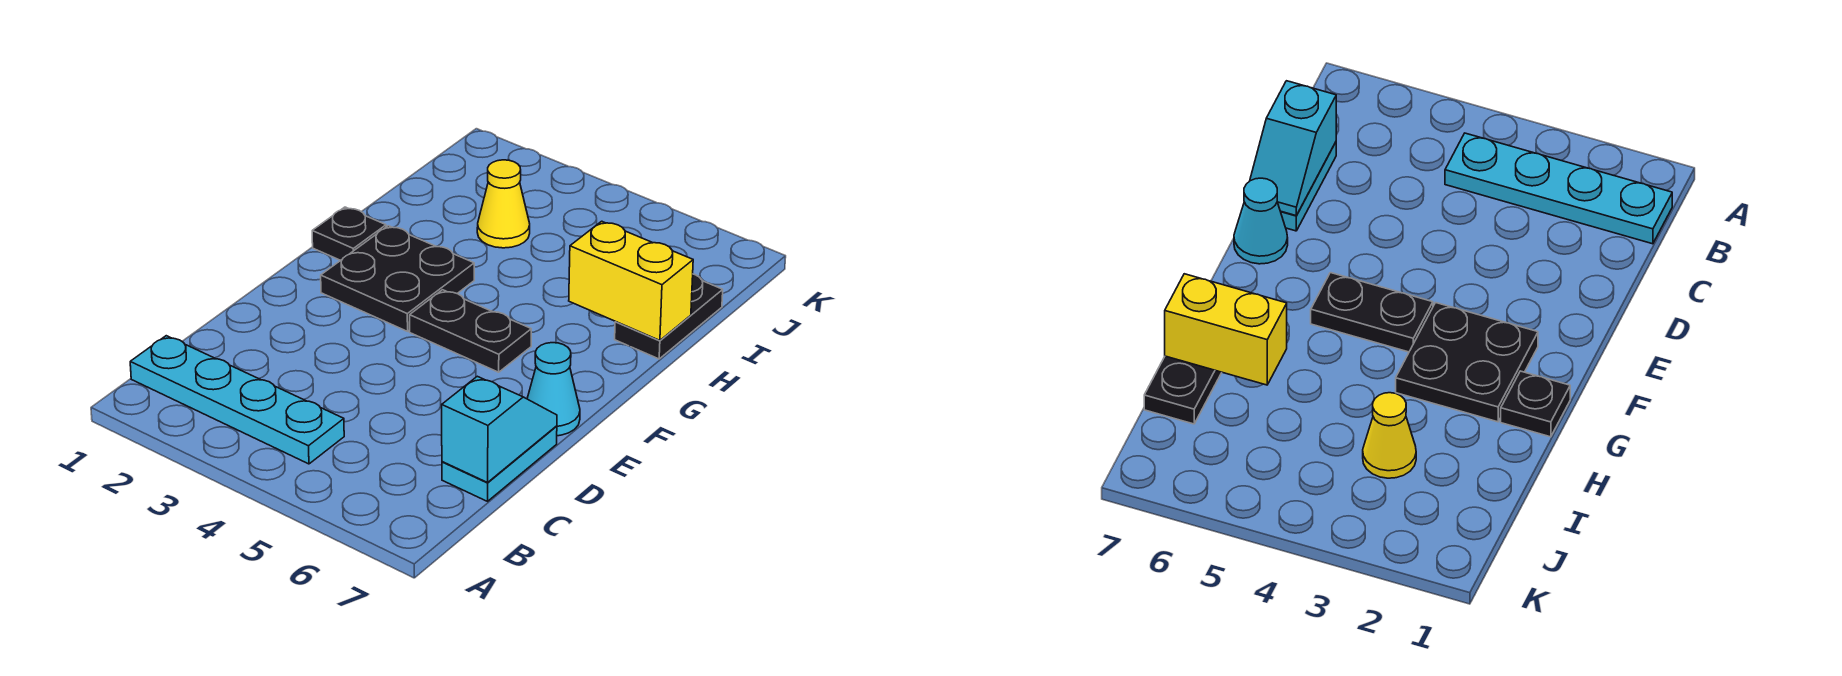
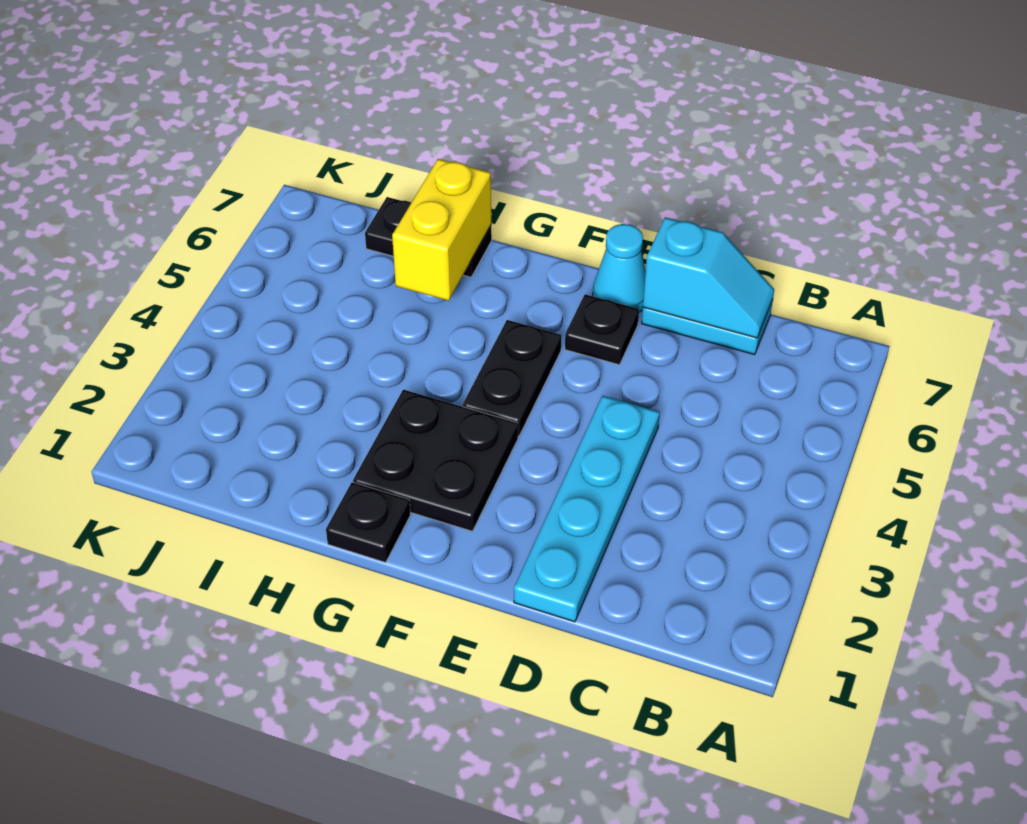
cyan 1x4 plate [130,336,344,464] -> cyan 1x4 plate moved to [514,396,660,622]
cyan 1x2 slope [442,376,557,482] -> cyan 1x2 slope turned to [643,217,774,338]
none -> black 1x1 plate [565,294,639,365]
yellow 1x1 cone [477,160,530,248] -> none

